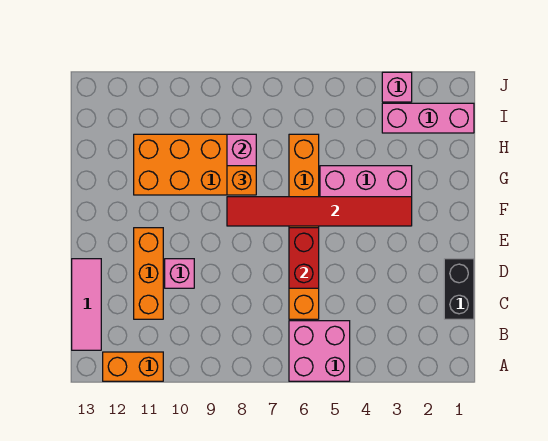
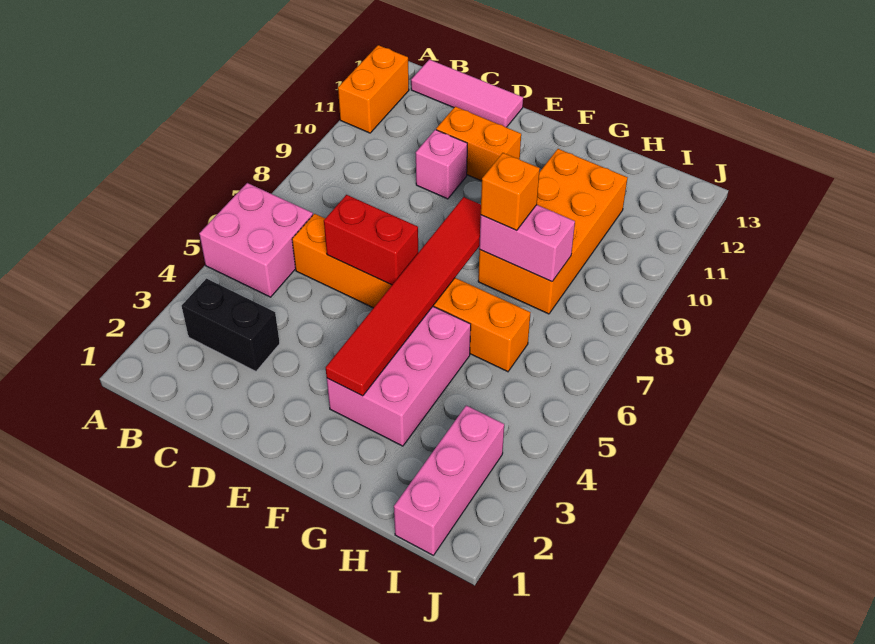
black 1x2 brick [444,259,474,319] -> black 1x2 brick moved to [182,279,280,371]
orange 1x3 brick [134,228,163,319] -> orange 1x2 brick [436,107,521,181]
pink 1x1 brick [382,72,412,102] -> none

